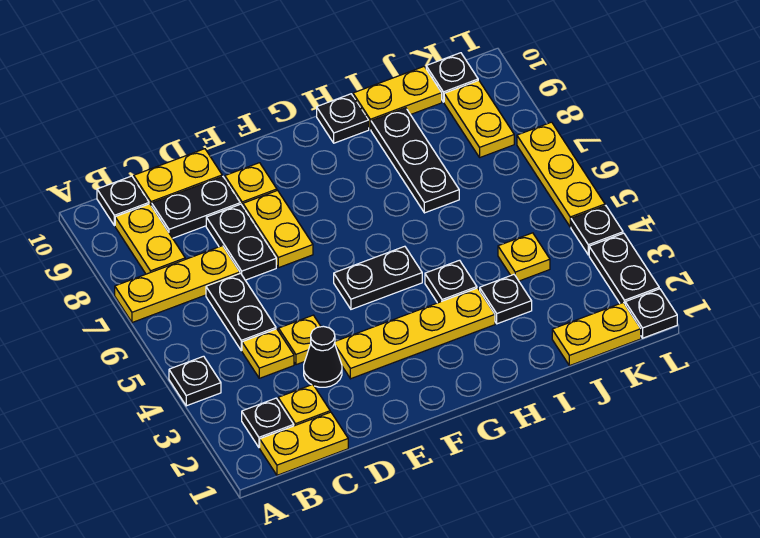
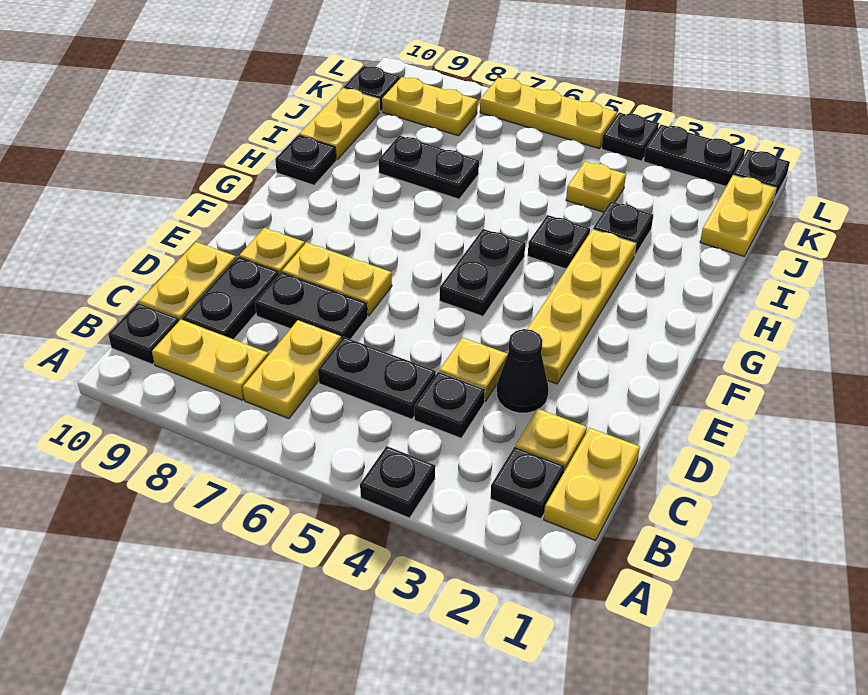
yellow 1x3 plate [115,246,240,323] -> yellow 1x2 plate [243,320,341,419]
yellow 1x1 plate [242,329,294,378] -> black 1x1 plate [414,372,485,438]
black 1x3 plate [371,108,459,213] -> black 1x2 plate [379,136,479,199]

